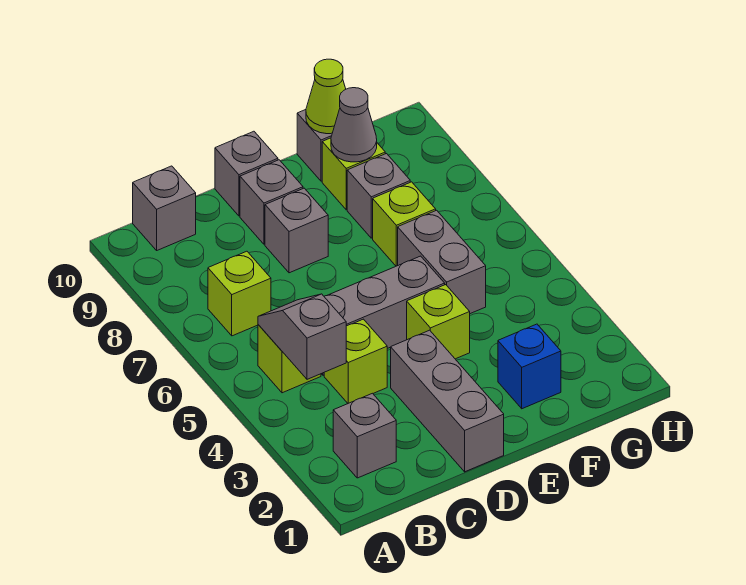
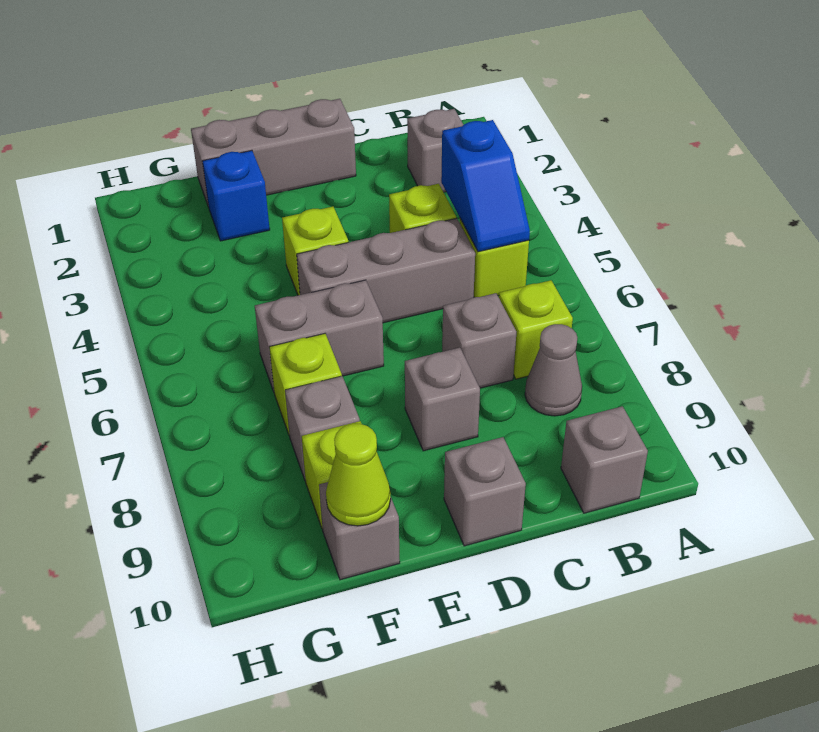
grey 1x2 slope [258,294,346,379] -> blue 1x2 slope [441,120,530,252]
grey 1x3 brick [391,330,504,472] -> grey 1x3 brick turned to [191,99,356,207]
grey 1x1 brick [240,160,303,244] -> grey 1x1 brick moved to [442,293,516,388]
grey 1x2 brick [398,210,486,314] -> grey 1x2 brick turned to [255,280,384,391]
grey 1x1 cone [331,88,377,162] -> grey 1x1 cone moved to [525,324,582,416]

